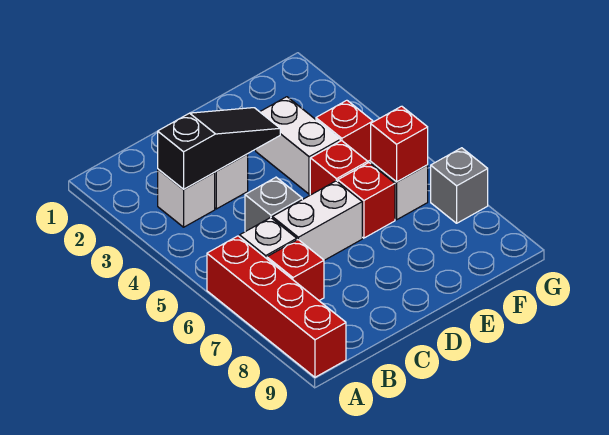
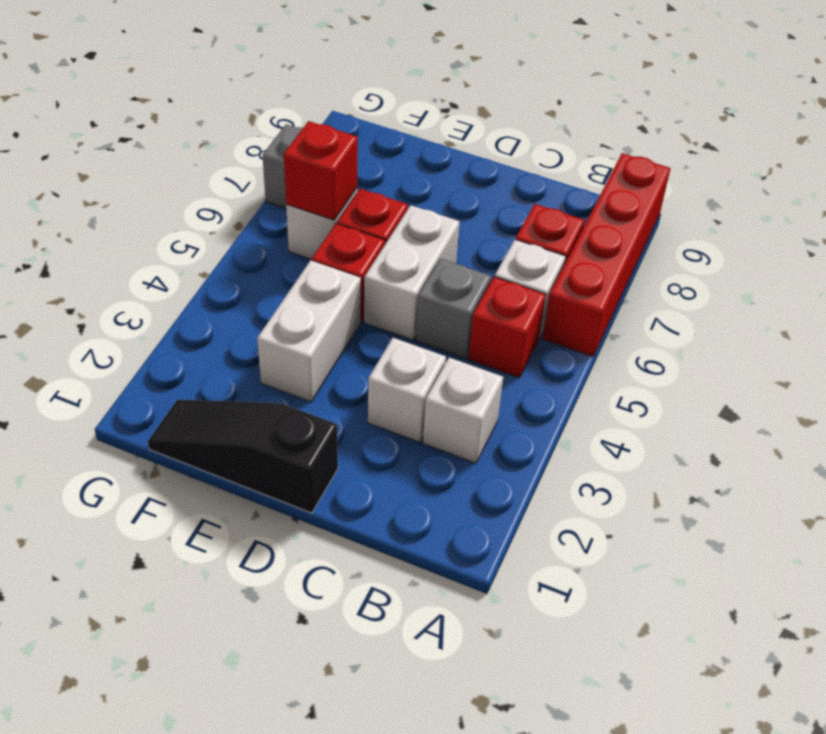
black 1x3 slope [158,108,280,189] -> black 1x3 slope moved to [148,400,338,513]
white 1x2 brick [272,181,362,260] -> white 1x2 brick turned to [364,205,459,340]
red 1x1 brick [316,100,373,161] -> red 1x1 brick moved to [468,277,546,378]

